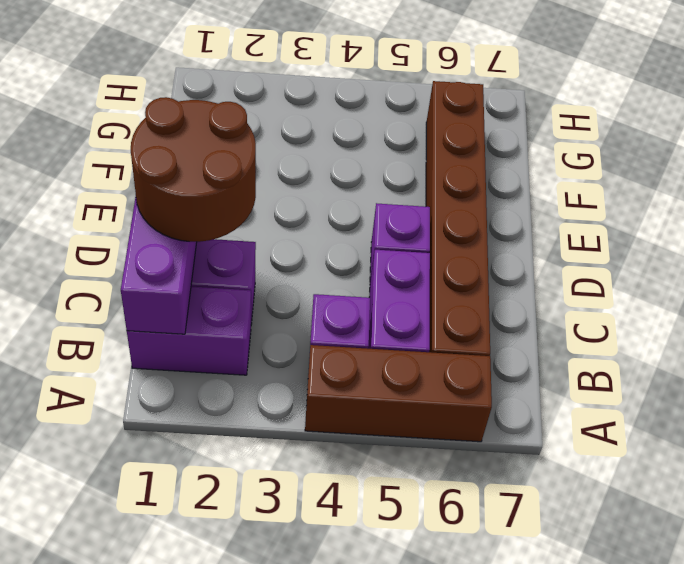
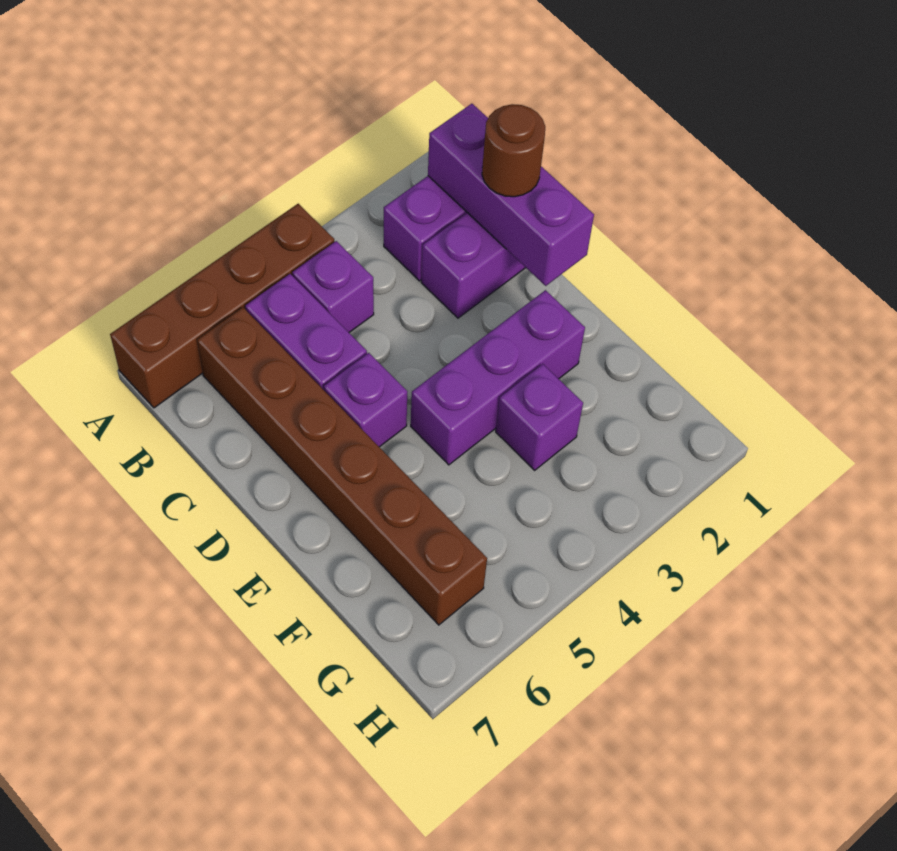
brown 1x3 brick [305,345,492,442] -> brown 1x4 brick [110,204,335,408]
brown 2x2 round brick [131,97,256,242] -> brown 1x1 round brick [482,104,545,197]
none -> purple 1x3 brick [411,290,585,465]
none -> purple 1x1 brick [496,364,583,470]

